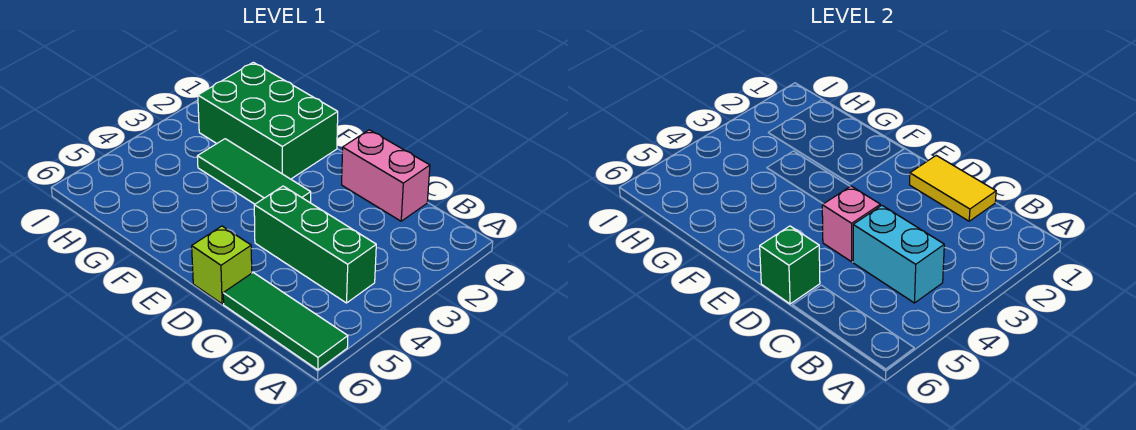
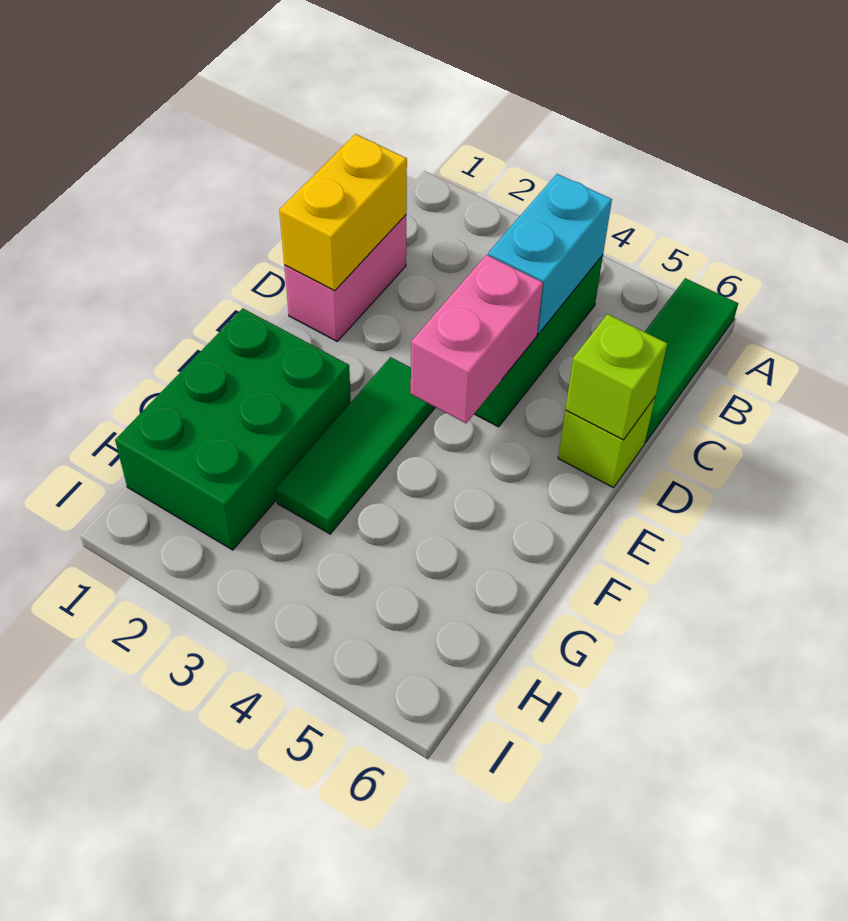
yellow 1x2 tile [910,156,996,221] -> yellow 1x2 brick [279,134,407,291]
pink 1x1 brick [822,186,880,262] -> pink 1x2 brick [411,255,543,423]
green 1x1 brick [760,226,820,304] -> lime 1x1 brick [565,314,667,440]

